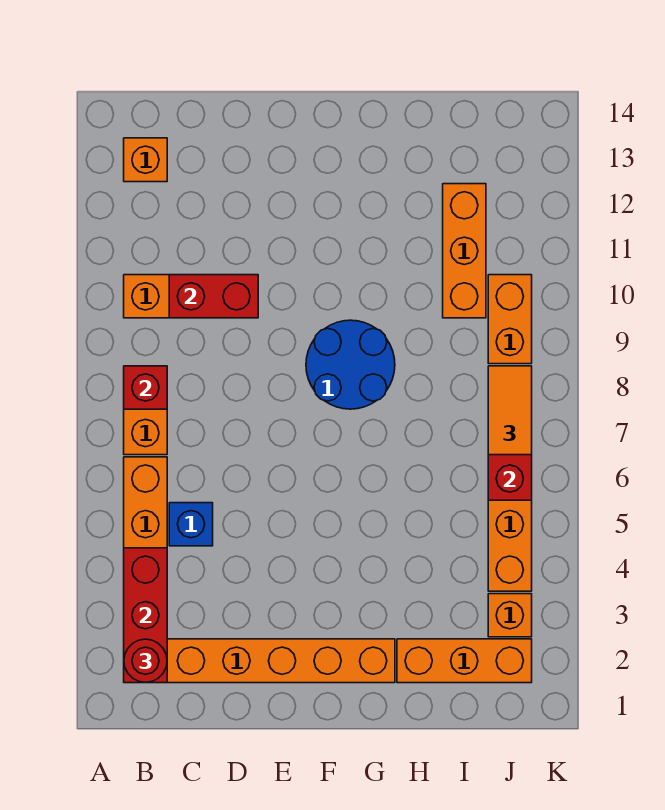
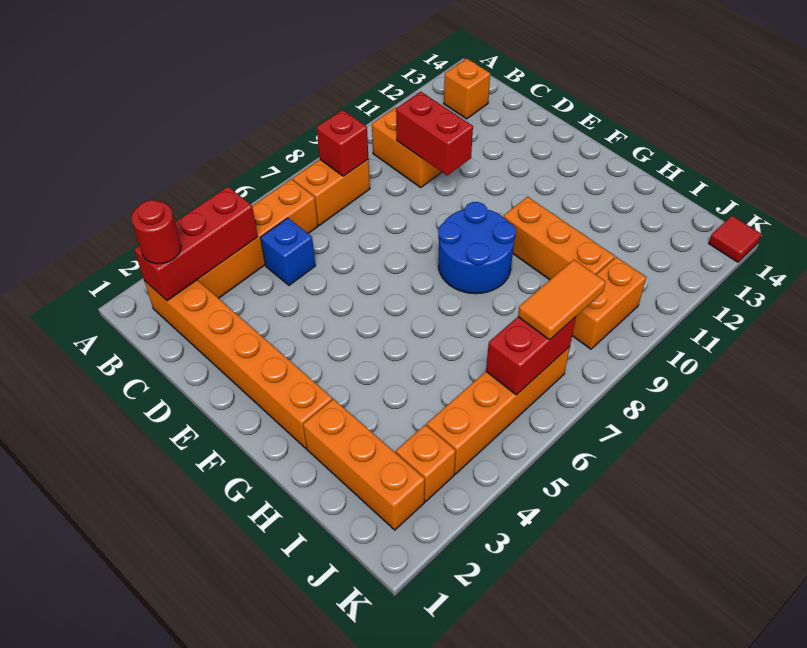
orange 1x3 brick [443,184,486,318] -> orange 1x3 brick turned to [504,197,615,280]
none -> red 1x1 tile [709,216,761,262]

